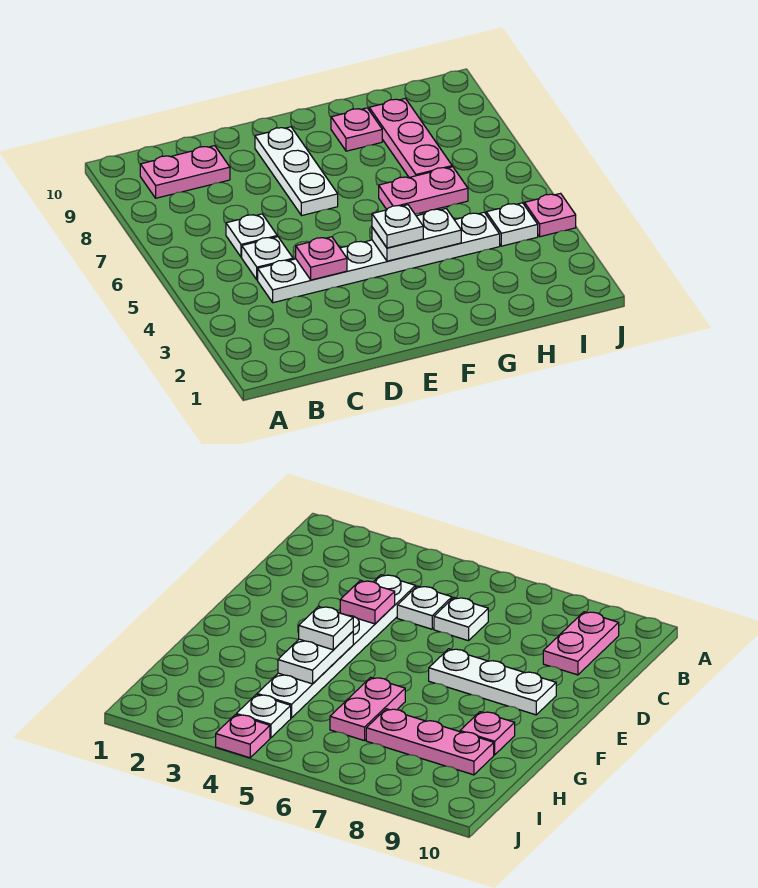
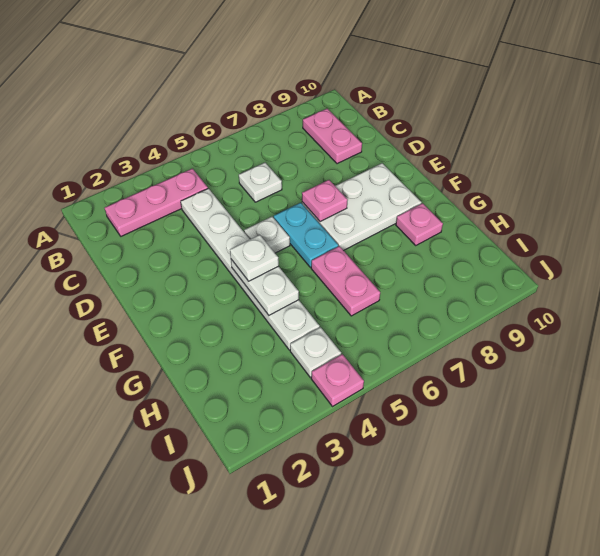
white 1x1 plate [242,237,293,280] -> white 1x1 plate moved to [244,217,290,253]
pink 1x1 plate [296,237,347,280] -> pink 1x1 plate moved to [302,180,347,222]
none -> cyan 1x2 plate [274,203,338,268]
white 1x3 plate [255,127,338,216] -> white 2x3 plate [302,163,421,251]
pink 1x3 plate [369,98,452,177] -> pink 1x3 plate moved to [105,169,208,236]

